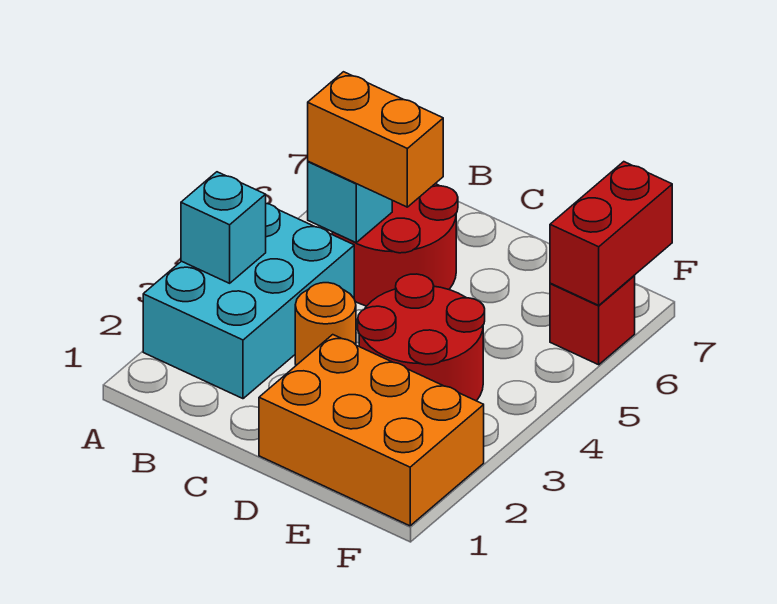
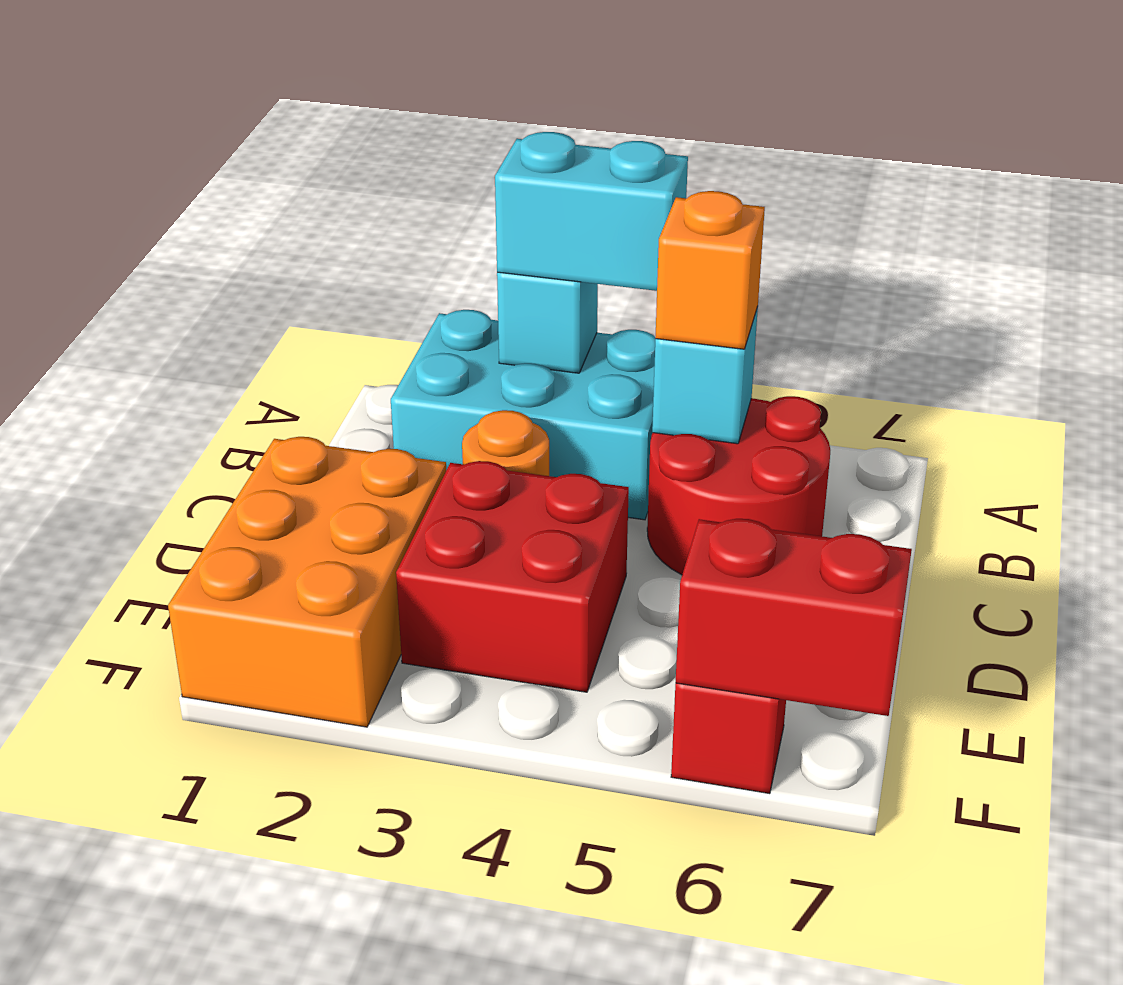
none -> cyan 1x2 brick [495,132,688,291]
orange 1x2 brick [308,72,443,207] -> orange 1x1 brick [655,191,765,349]
red 2x2 round brick [358,274,485,401] -> red 2x2 brick [396,461,629,692]

